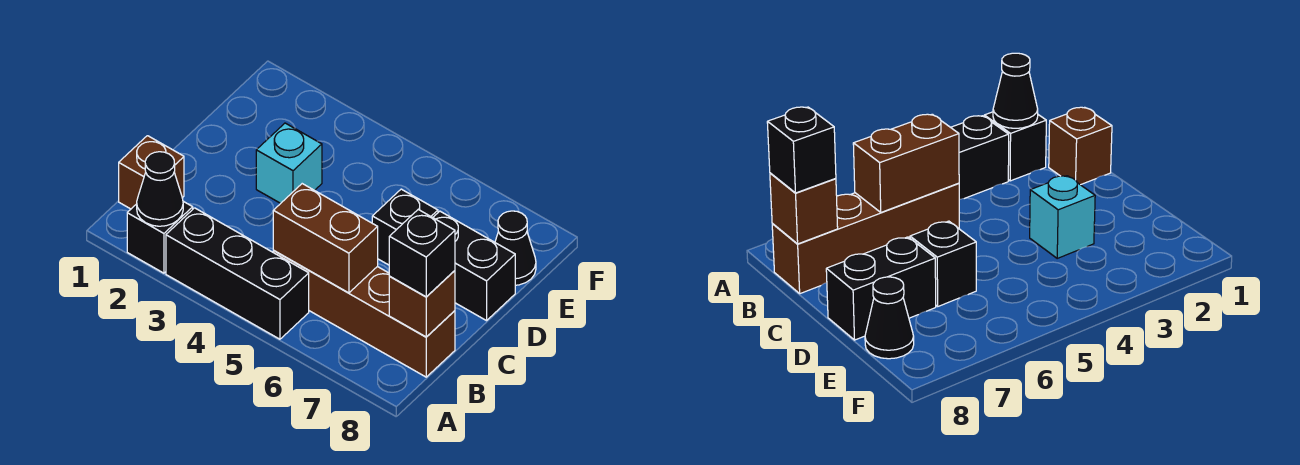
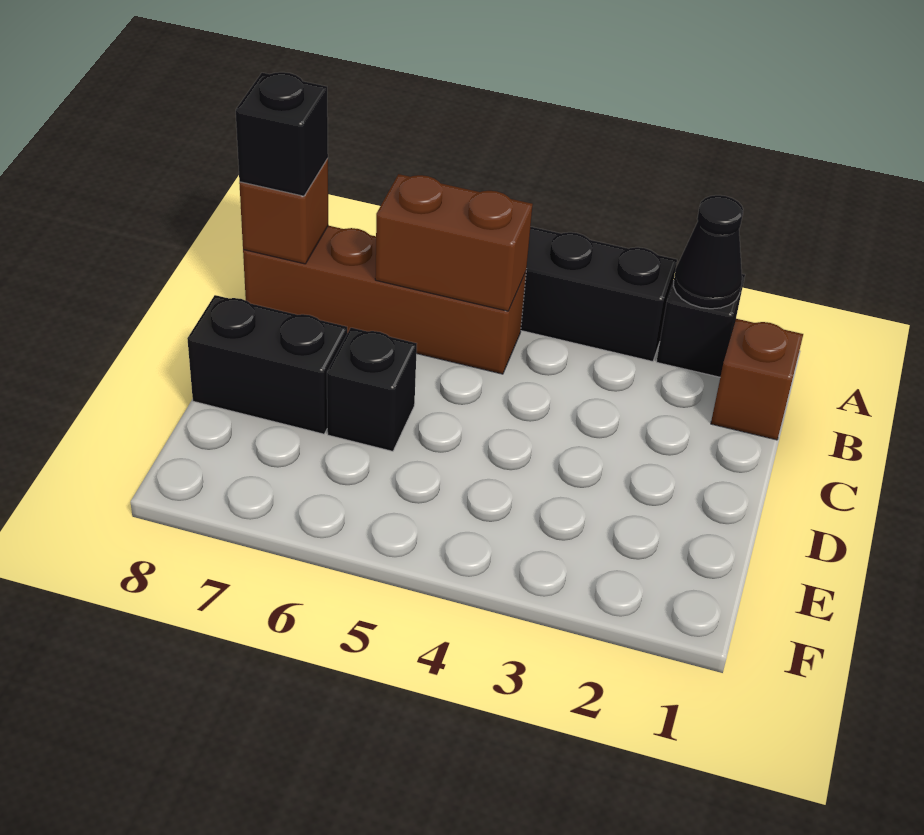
cyan 1x1 brick [256,123,322,203] -> none
black 1x1 cone [495,211,536,285] -> none

